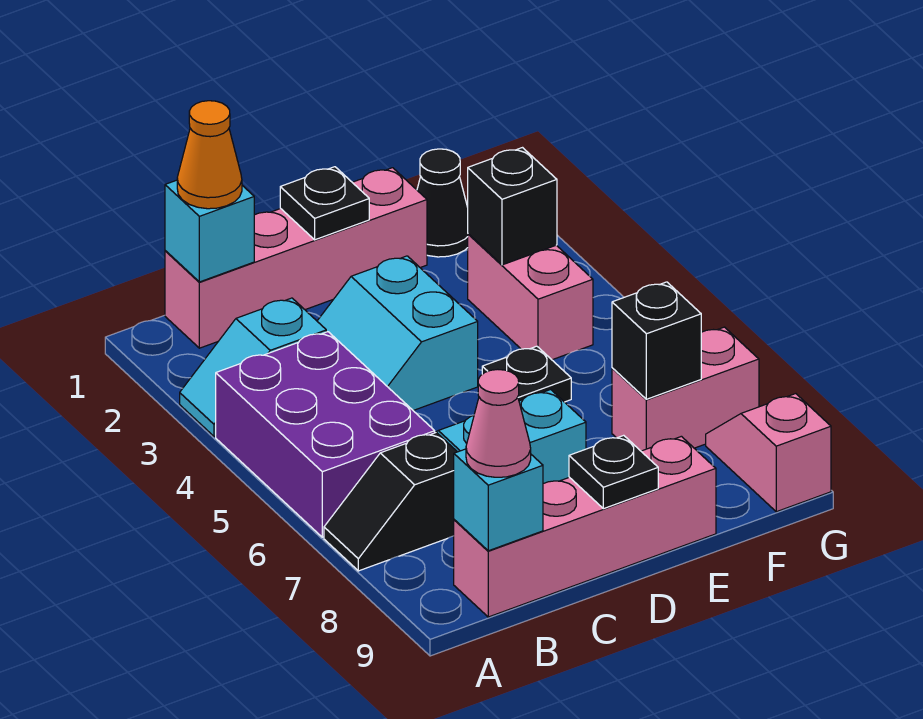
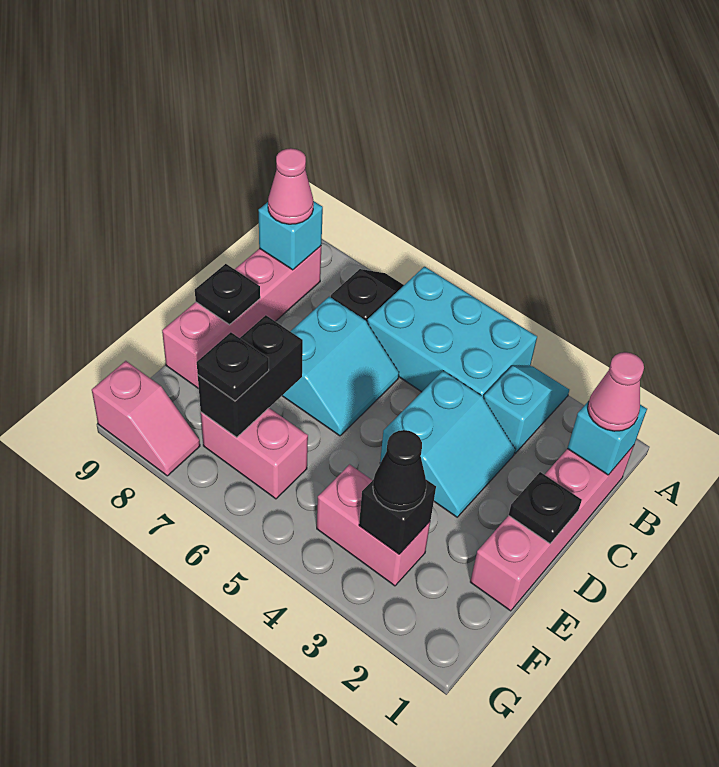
purple 2x3 brick [216,332,435,537] -> cyan 2x3 brick [367,267,537,398]
orange 1x1 cone [177,101,242,209] -> pink 1x1 cone [588,352,644,431]
cyan 2x2 slope [317,256,478,410] -> cyan 2x2 slope turned to [380,371,515,517]
black 1x1 plate [482,346,571,402] -> black 1x1 plate moved to [197,332,269,401]
black 1x1 cone [417,149,468,257] -> black 1x1 cone moved to [373,430,427,511]
pink 1x2 brick [612,327,759,451] -> pink 1x2 brick turned to [201,408,308,499]
black 1x1 brick [612,282,701,399] -> black 1x2 brick [198,315,303,437]

